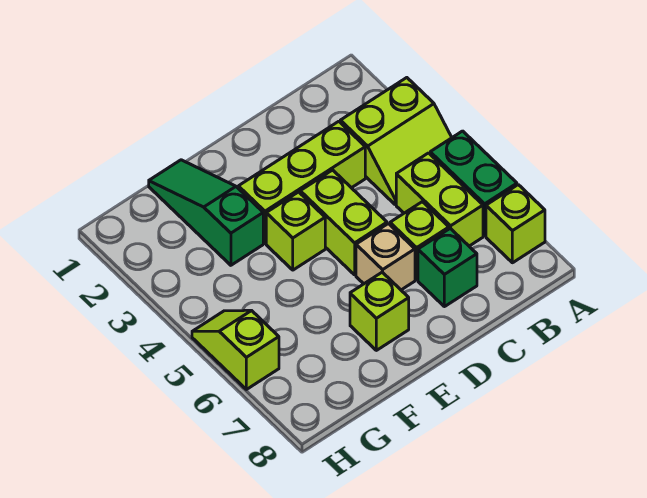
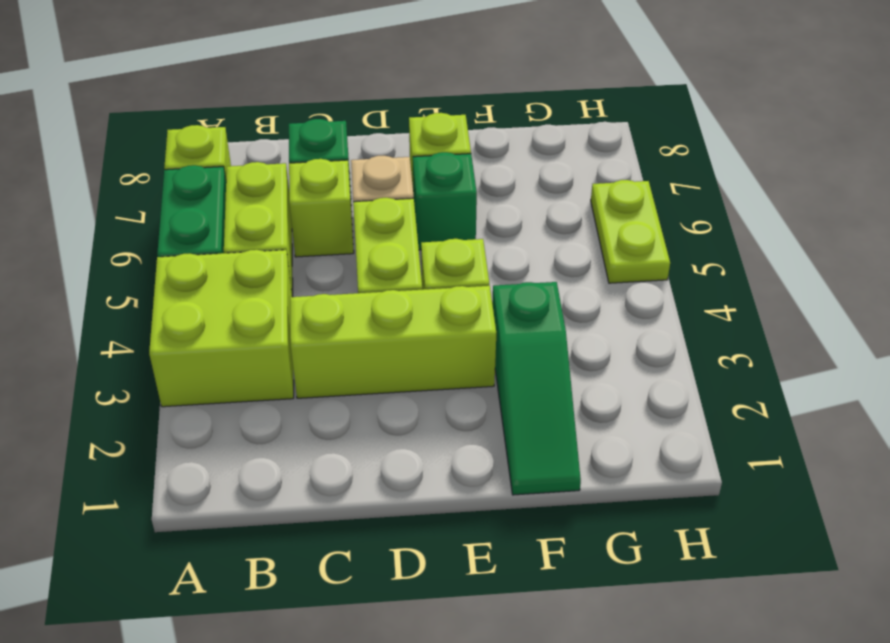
lime 2x2 slope [340,78,452,204] -> lime 2x2 brick [149,250,294,407]
none -> green 1x1 brick [413,152,477,250]
lime 1x2 slope [192,310,279,389] -> lime 1x2 plate [591,180,670,283]

